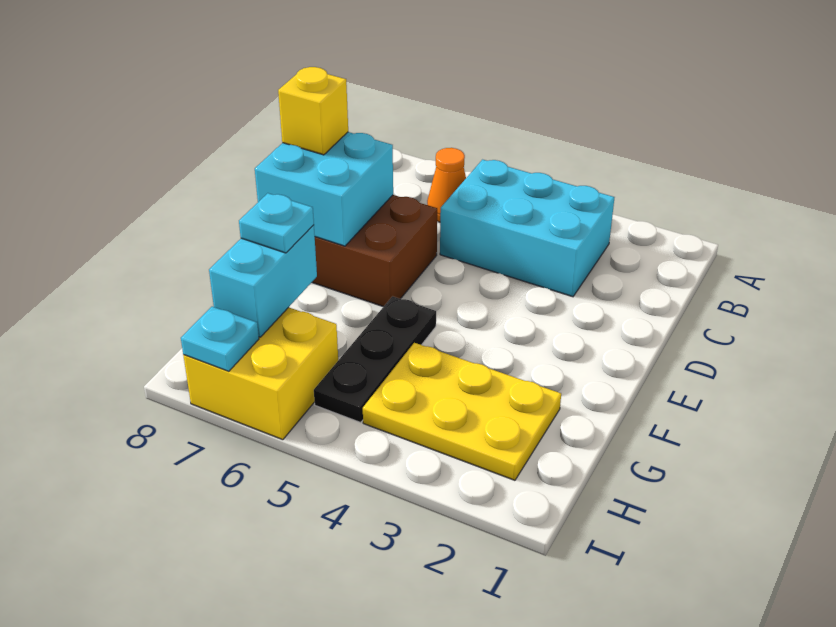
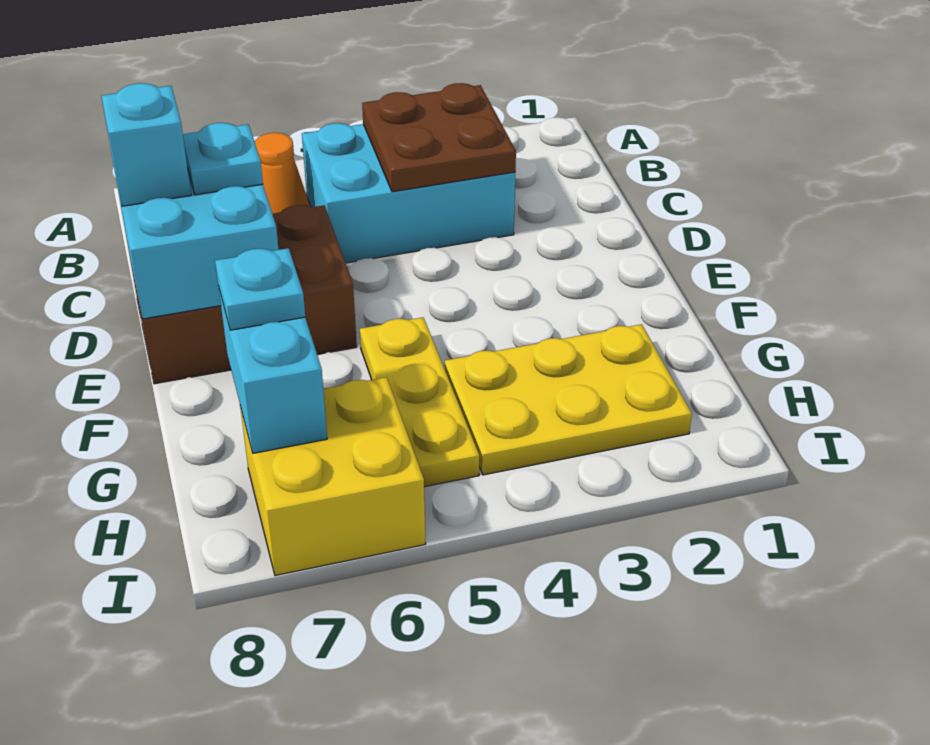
none -> brown 2x2 plate [362,83,516,192]
yellow 1x1 brick [278,67,348,155] -> cyan 1x1 brick [102,83,191,206]
black 1x3 plate [314,296,436,422] -> yellow 1x3 plate [360,317,479,487]
cyan 1x1 plate [181,306,259,371] -> cyan 1x1 plate moved to [183,123,263,195]

